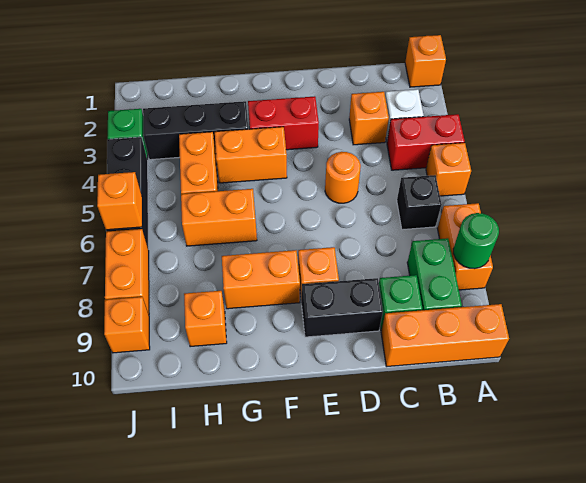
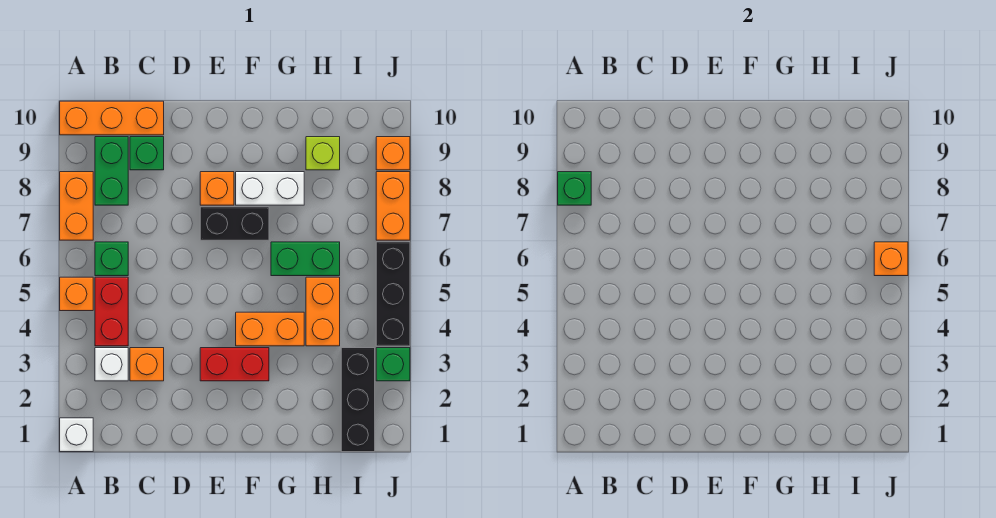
orange 1x1 brick [405,35,446,87] -> white 1x1 brick [60,418,93,452]
red 1x2 brick [387,114,465,170] -> red 1x2 brick turned to [95,277,128,346]
green 1x1 round brick [453,213,499,269] -> green 1x1 brick [558,172,591,205]
black 1x1 brick [397,175,442,230] -> green 1x1 brick [95,242,128,276]
orange 1x1 round brick [325,152,361,203] -> none
black 1x2 brick [302,278,383,337] -> black 1x2 brick moved to [200,207,269,240]
orange 1x2 brick [222,250,300,309] -> white 1x2 brick [236,172,304,205]
black 1x3 brick [143,101,248,160] -> black 1x3 brick turned to [341,348,375,452]
orange 1x2 brick [181,189,257,246] -> green 1x2 brick [271,242,340,276]
orange 1x1 brick [184,291,227,347] -> lime 1x1 brick [306,137,340,170]

